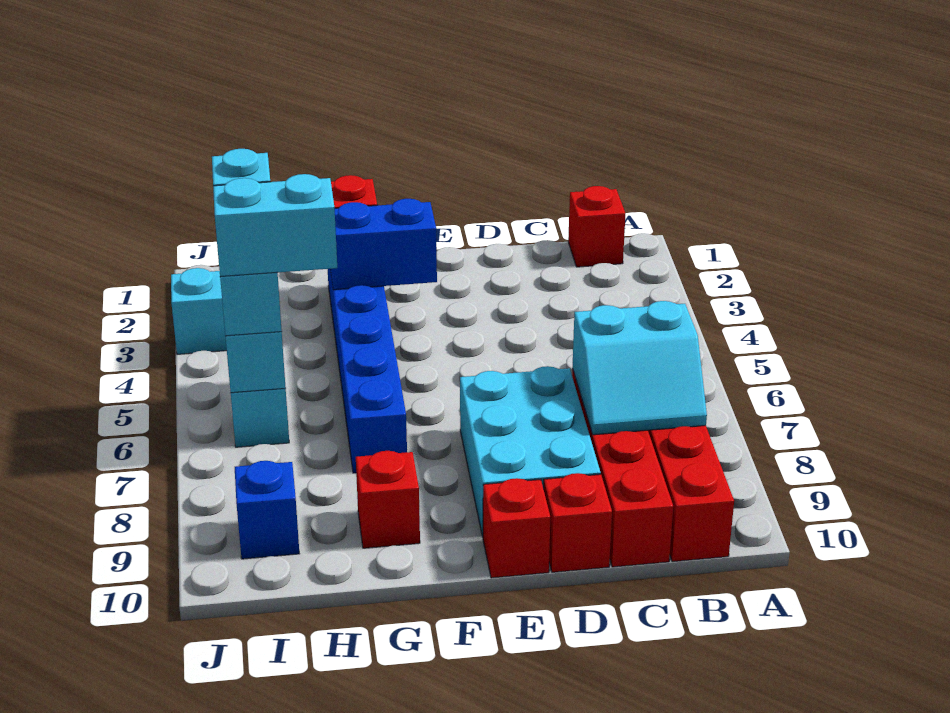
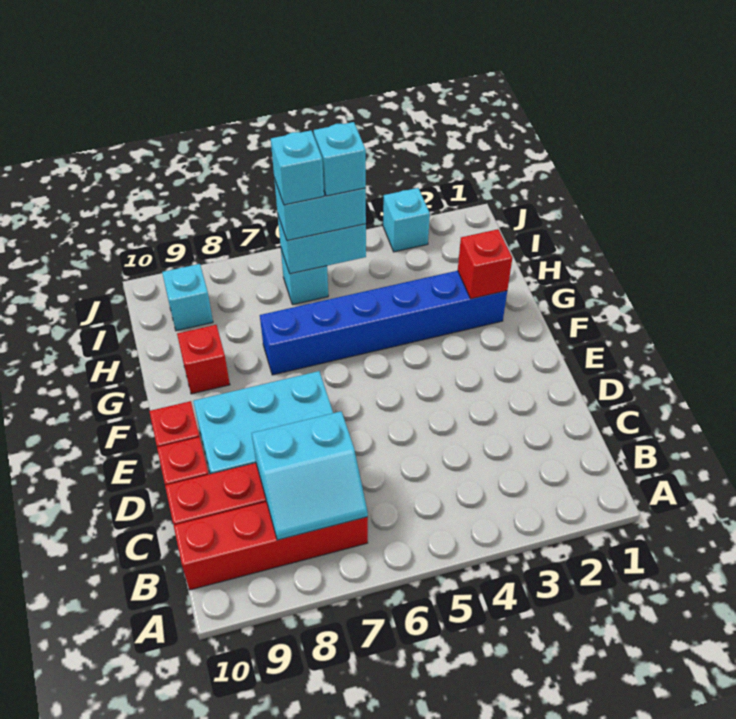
red 1x1 brick [568,186,625,267] -> none
cyan 2x2 slope [572,301,707,435] -> cyan 2x2 slope turned to [252,411,368,540]
blue 1x2 brick [330,199,437,290] -> none
cyan 1x2 brick [213,174,337,277] -> cyan 1x1 brick [271,131,324,205]
blue 1x1 brick [235,461,299,559] -> cyan 1x1 brick [162,264,213,331]

